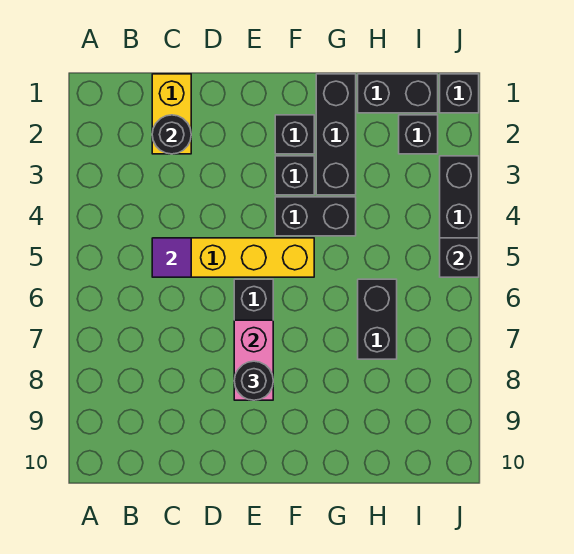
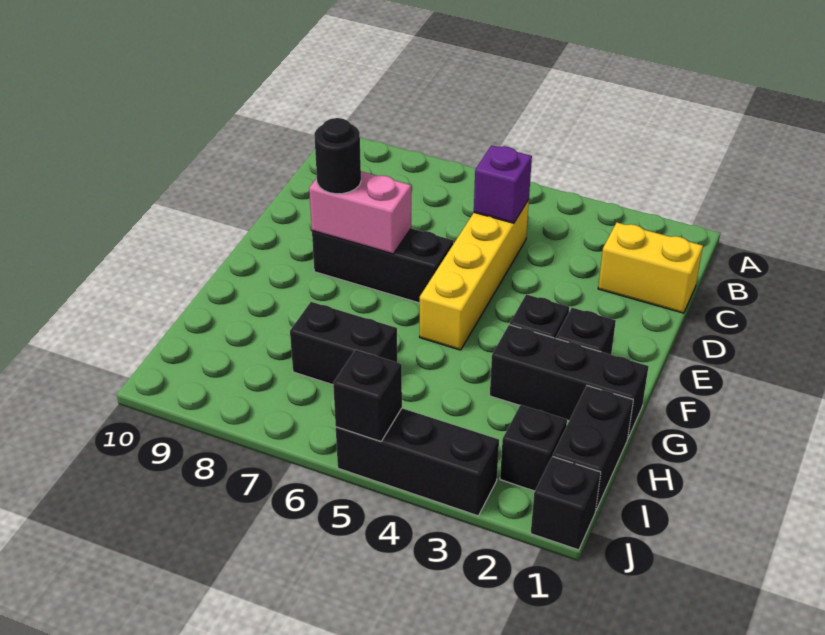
black 1x1 round brick [152,115,191,154] -> none
purple 1x1 tile [152,238,191,277] -> purple 1x1 brick [474,145,532,223]
black 1x2 brick [275,197,356,236] -> none

